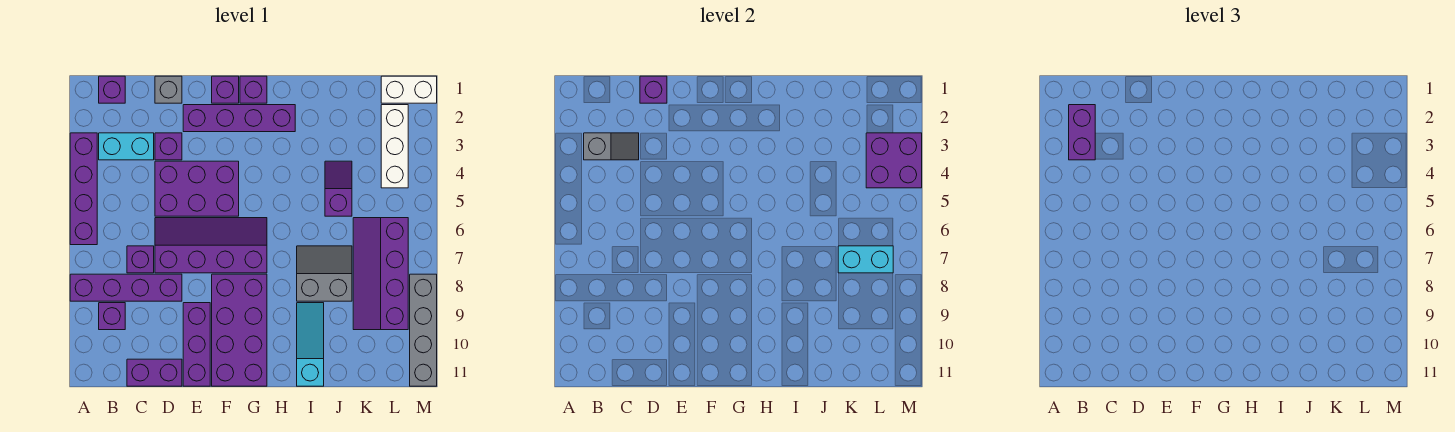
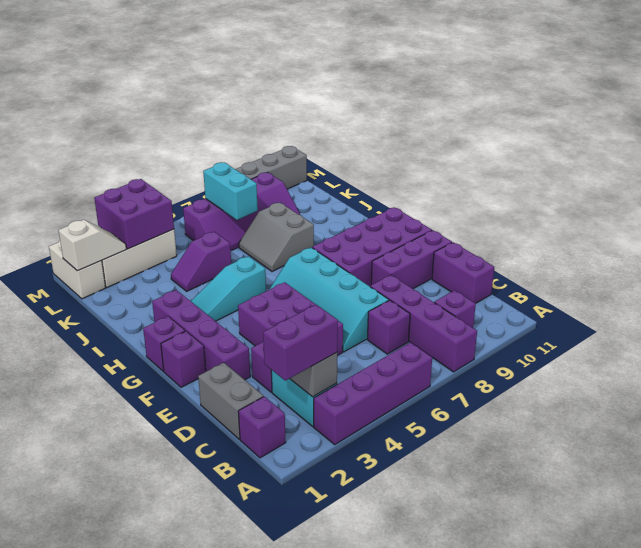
grey 1x1 brick [155,76,182,103] -> grey 1x2 brick [198,363,263,439]
purple 1x1 brick [640,76,667,103] -> none
purple 2x4 slope [155,218,267,273] -> cyan 2x4 slope [269,247,389,352]
cyan 1x3 slope [297,303,324,386] -> cyan 1x3 slope moved to [191,256,266,321]
none -> white 1x2 slope [58,220,126,271]

